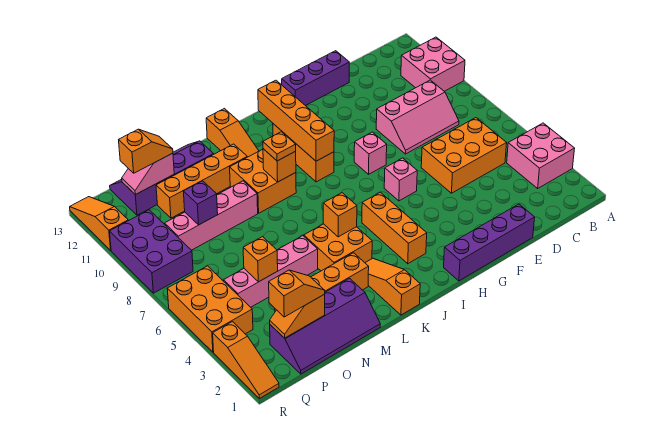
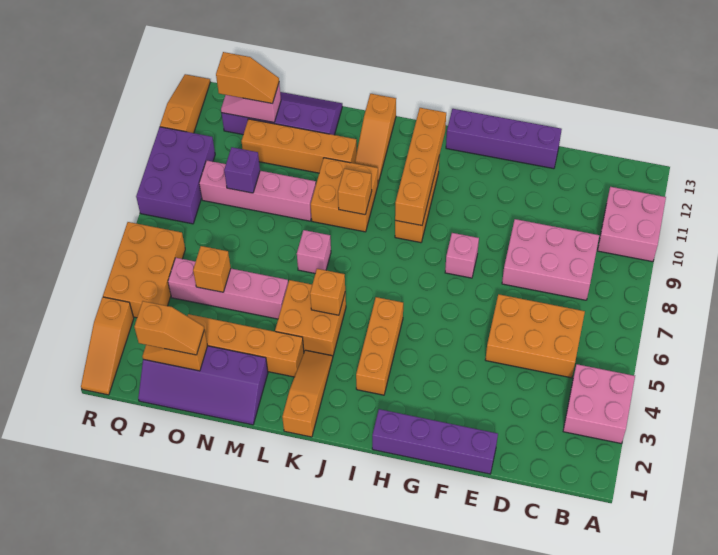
pink 2x3 slope [376,80,459,154] -> pink 2x3 brick [502,219,599,300]
purple 1x3 brick [282,51,349,106] -> purple 1x4 brick [446,109,562,169]
pink 1x1 brick [384,158,417,201] -> pink 1x1 brick moved to [297,230,331,273]
orange 1x1 plate [263,132,296,161] -> none

